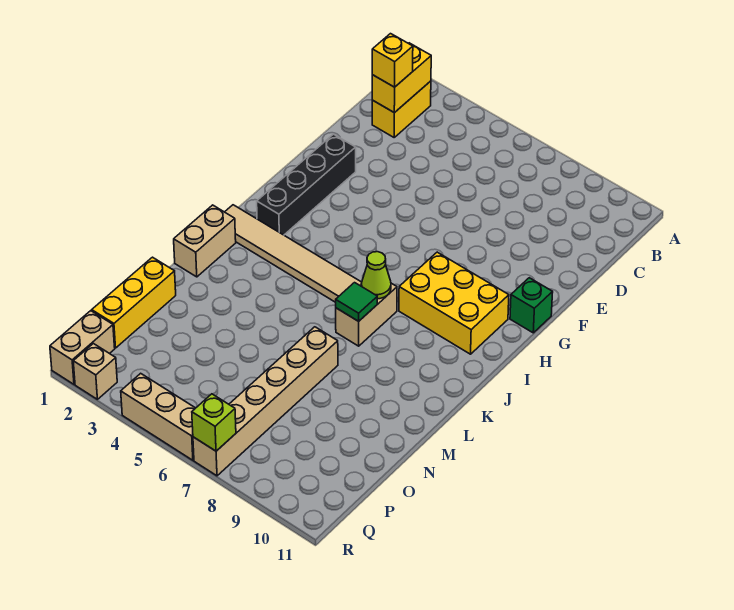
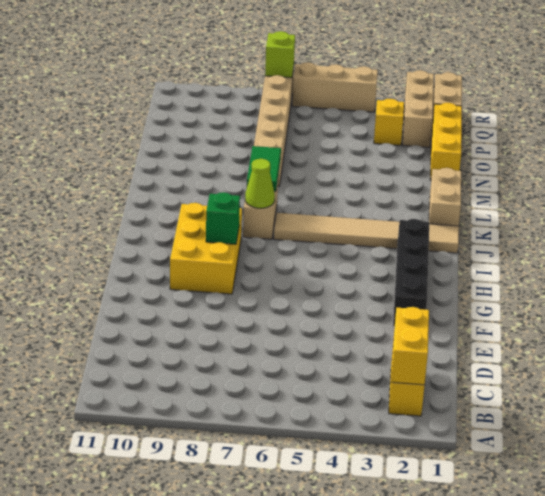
yellow 1x1 brick [372,34,413,87] -> yellow 1x1 brick moved to [374,99,404,145]
green 1x1 brick [510,278,553,333] -> green 1x1 brick moved to [206,192,240,244]
yellow 2x3 brick [399,252,509,354] -> yellow 2x3 brick turned to [170,203,242,294]
green 1x1 tile [336,283,377,321] -> green 1x2 tile [247,146,281,191]
tan 1x1 brick [73,343,117,399] -> tan 1x3 brick [402,70,434,147]

